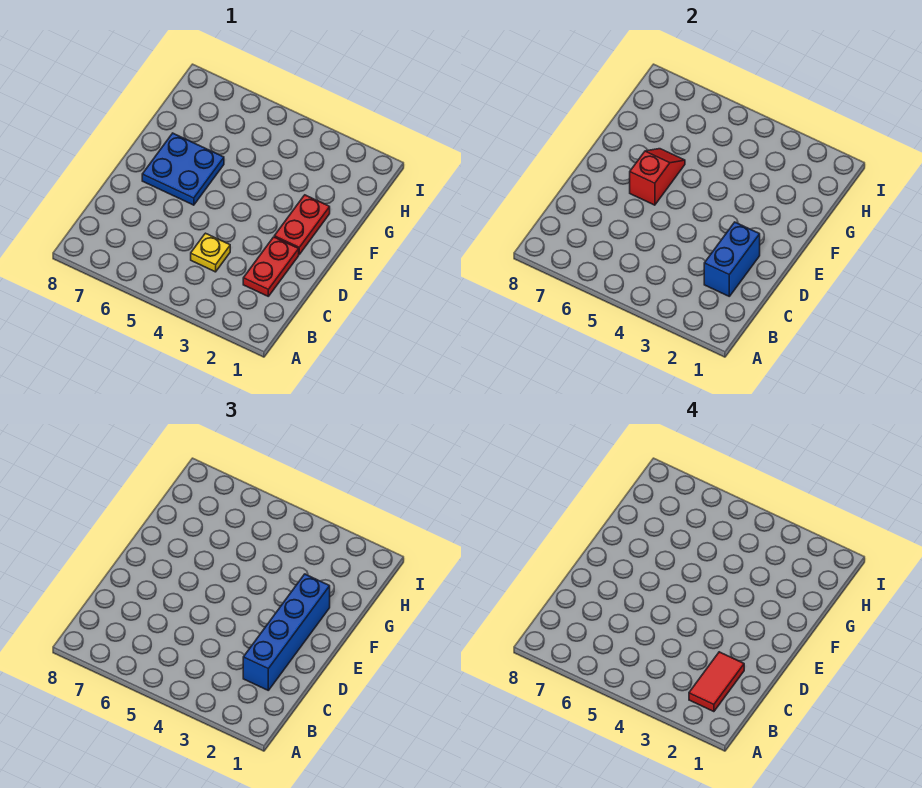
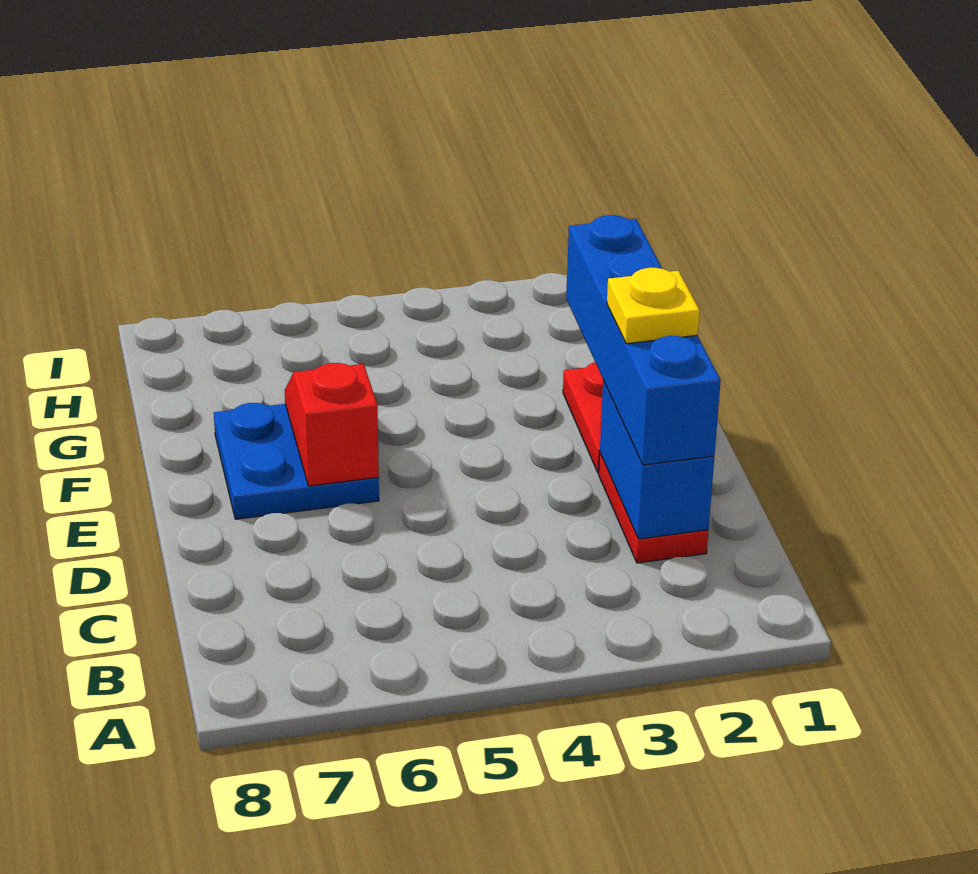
red 1x2 tile [689,652,744,712] -> none
yellow 1x1 plate [191,233,230,272] -> yellow 1x1 plate moved to [607,267,700,344]

